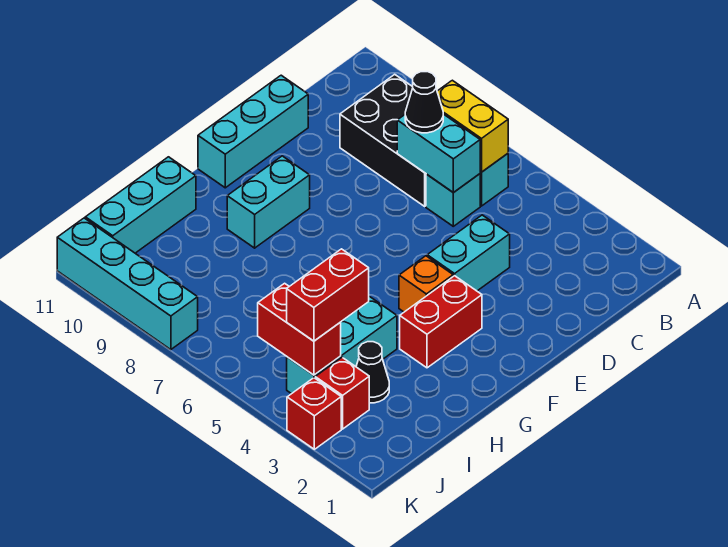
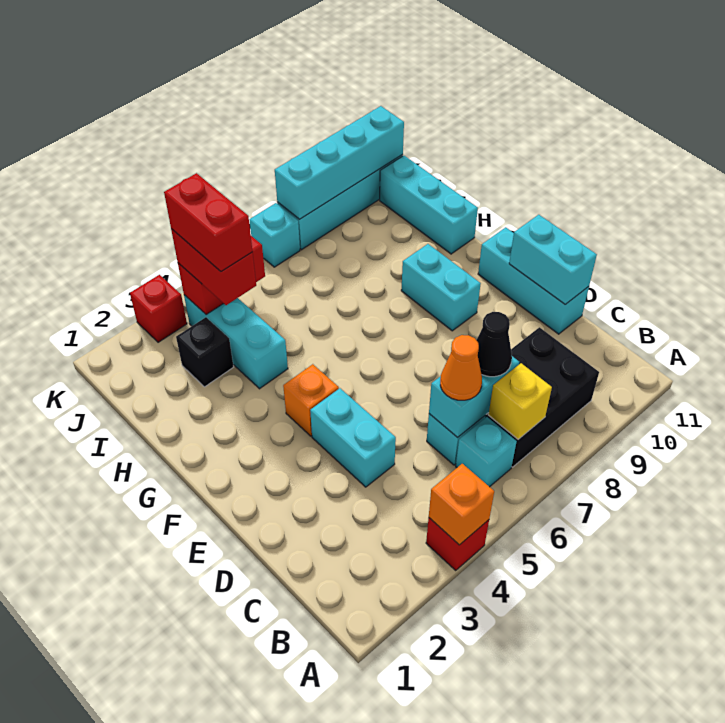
none -> orange 1x1 brick [429,464,494,545]
yellow 1x2 brick [437,80,508,172] -> yellow 1x1 brick [488,363,552,439]
none -> orange 1x1 cone [440,335,482,400]
none -> cyan 1x2 brick [509,215,597,304]
red 1x2 brick [400,276,482,368] -> red 1x2 brick moved to [164,173,252,272]
black 1x1 cone [356,342,389,403] -> black 1x1 brick [176,317,234,387]
red 1x1 brick [315,357,369,429] -> red 1x1 brick moved to [426,518,489,570]
none -> cyan 1x1 brick [250,203,300,267]
none -> cyan 1x4 brick [275,106,404,219]

